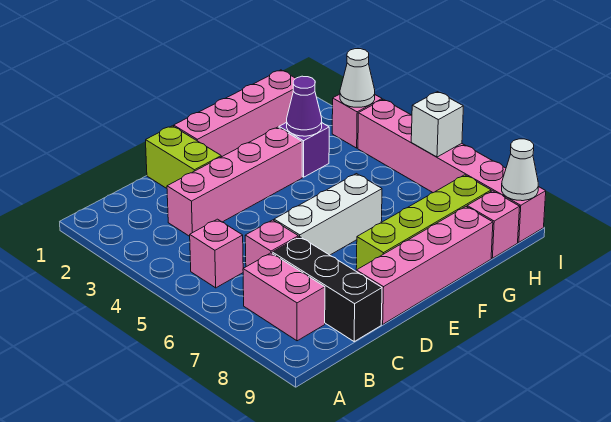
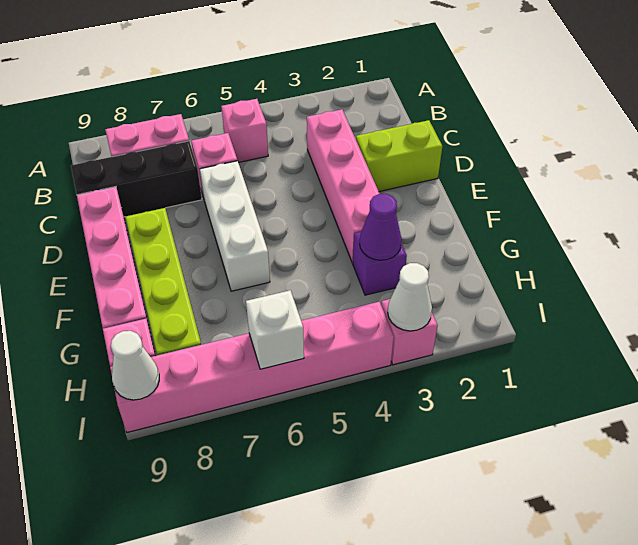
pink 1x4 brick [174,70,296,157] -> none

